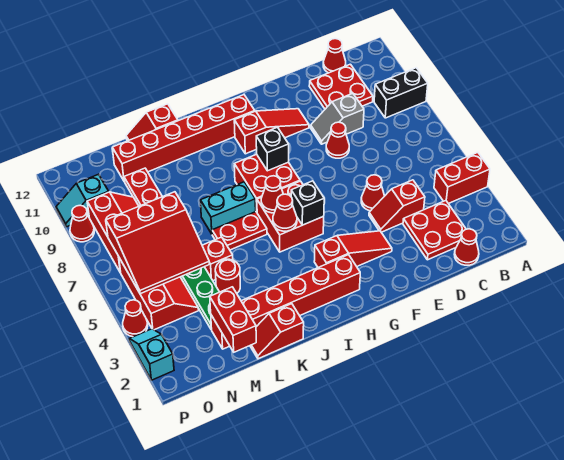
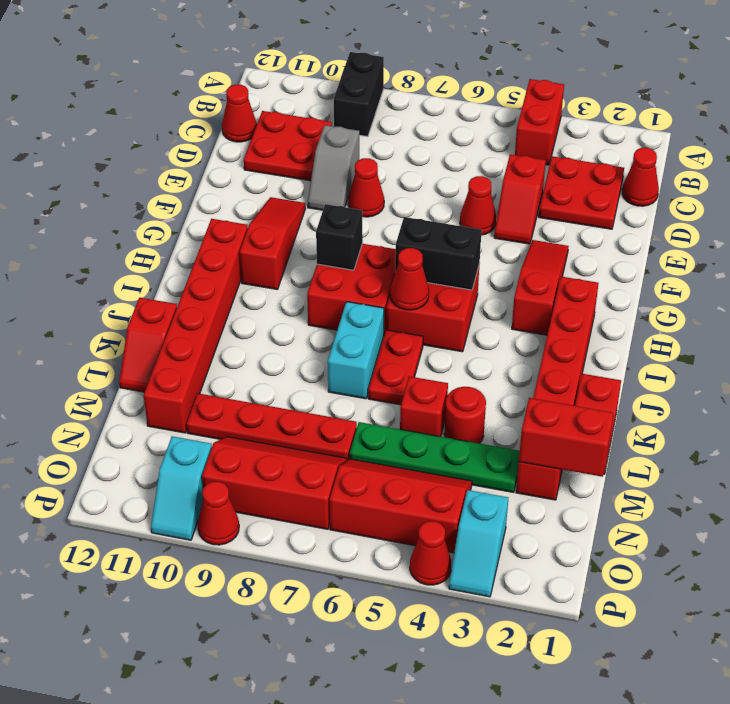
black 1x1 brick [291,181,324,225] -> black 1x2 brick [395,217,482,290]
red 1x1 cone [273,194,297,231] -> none
red 3x3 slope [106,192,209,294] -> none
cyan 1x2 slope [130,329,174,380] -> cyan 1x2 slope turned to [449,490,508,597]

